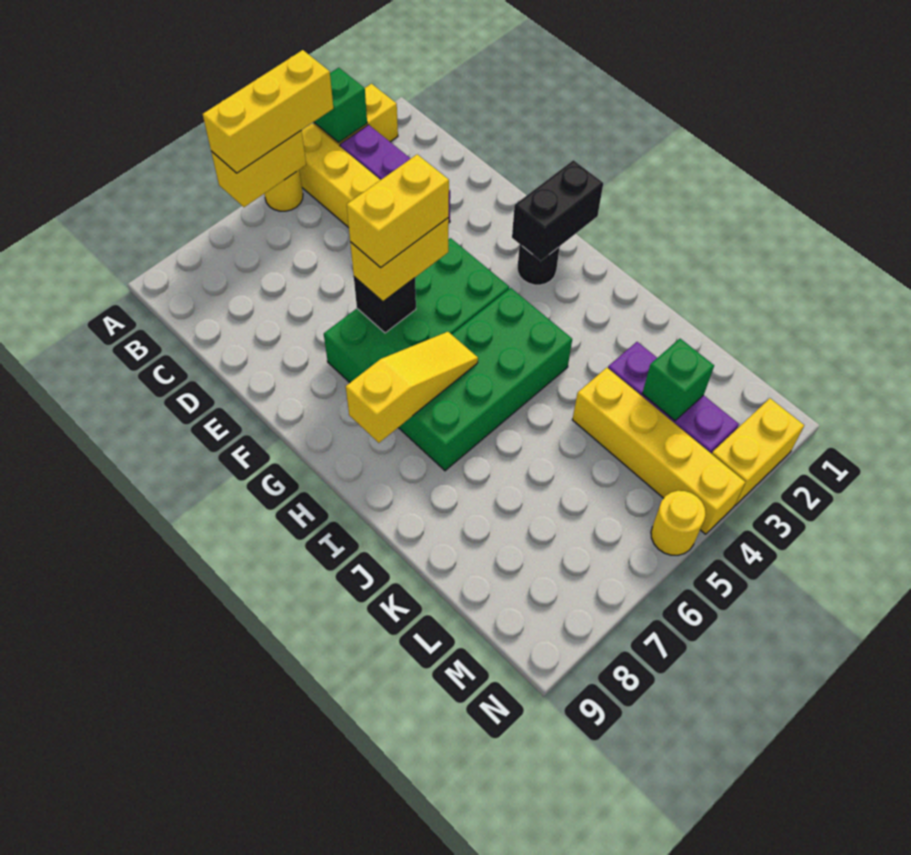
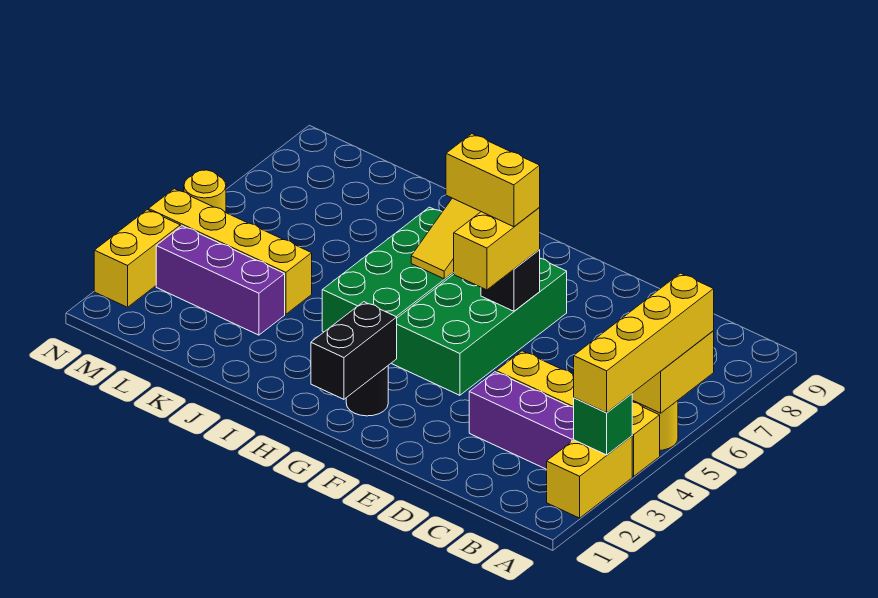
yellow 1x3 brick [203,50,333,173] -> yellow 1x4 brick [574,273,714,413]
yellow 1x2 brick [347,154,449,268] -> yellow 1x2 brick turned to [446,134,540,227]
green 1x1 brick [642,339,714,421] -> none

